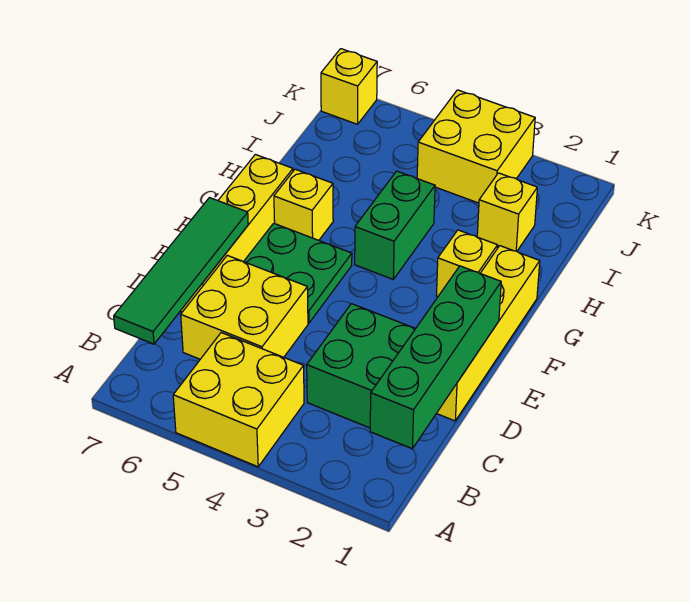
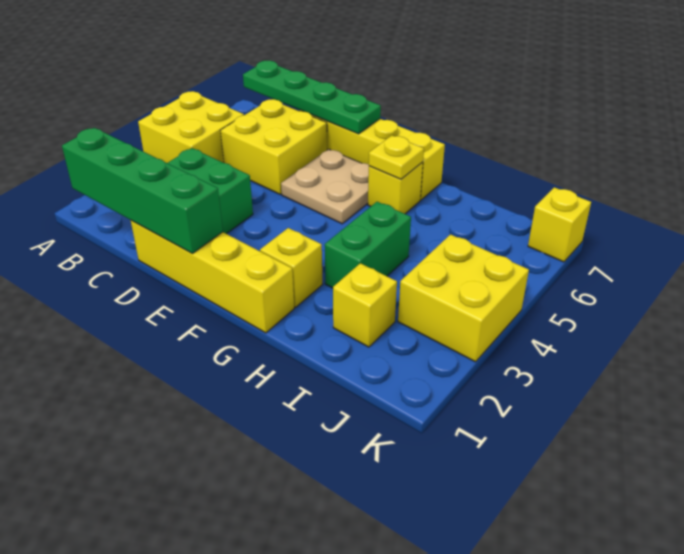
green 1x4 tile [114,198,248,344] -> green 1x4 plate [243,61,381,134]
green 2x2 plate [244,223,352,323] -> tan 2x2 plate [281,149,369,224]
green 1x2 brick [355,171,435,279] -> green 1x2 brick turned to [325,202,411,288]
none -> yellow 1x1 plate [369,135,424,179]

